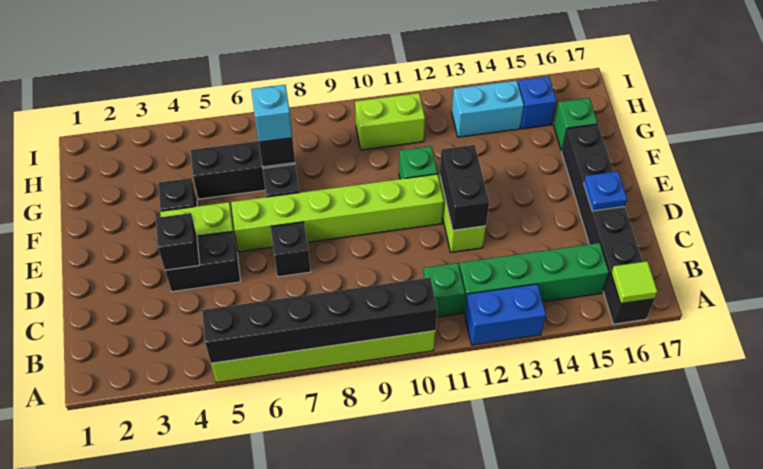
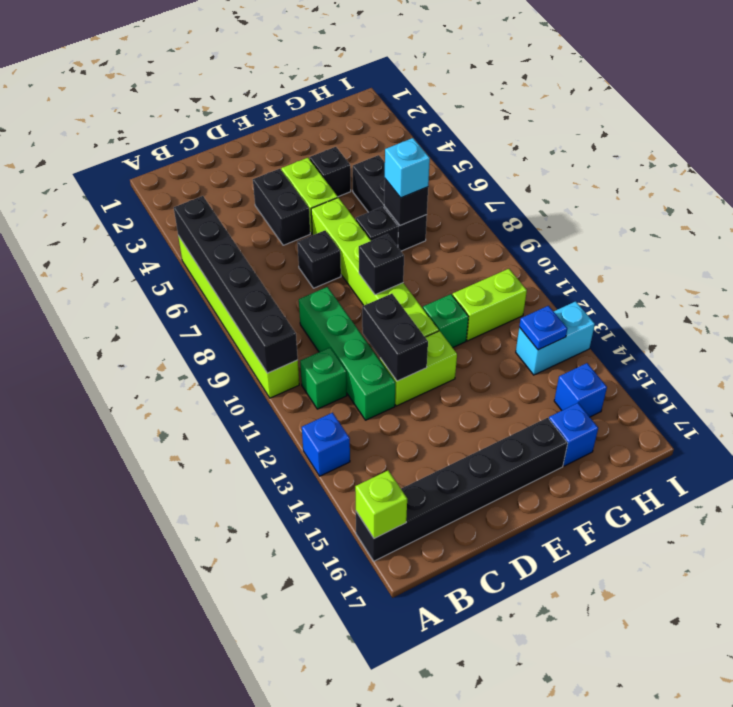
blue 1x2 brick [465,284,546,345] -> blue 1x1 brick [302,413,350,476]
lime 1x1 tile [611,261,658,304] -> lime 1x1 brick [355,471,407,538]
green 1x4 brick [459,243,609,313] -> green 1x4 brick moved to [299,287,396,420]
black 1x1 brick [156,213,200,270] -> black 1x1 brick moved to [359,234,404,295]
black 1x2 brick [440,145,489,230] -> black 1x2 brick turned to [362,294,428,381]
blue 1x1 plate [584,171,627,211] -> blue 1x1 plate moved to [519,306,567,350]
green 1x1 brick [554,98,598,151] -> blue 1x1 brick [549,403,598,466]
lime 1x2 brick [355,93,425,150] -> lime 1x2 brick turned to [452,269,527,341]
cyan 1x2 brick [452,81,524,137] -> cyan 1x2 brick turned to [516,301,595,375]

